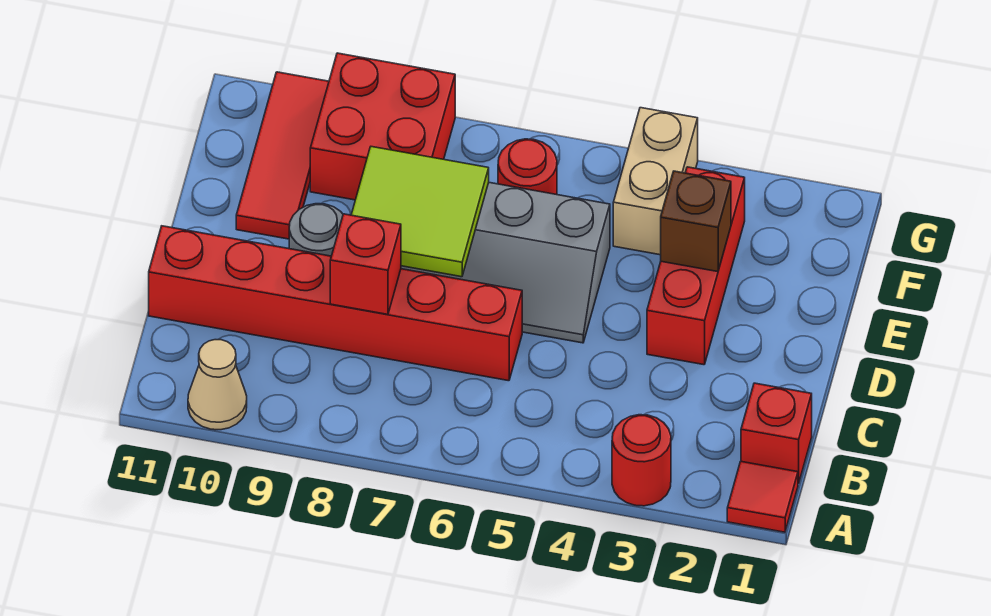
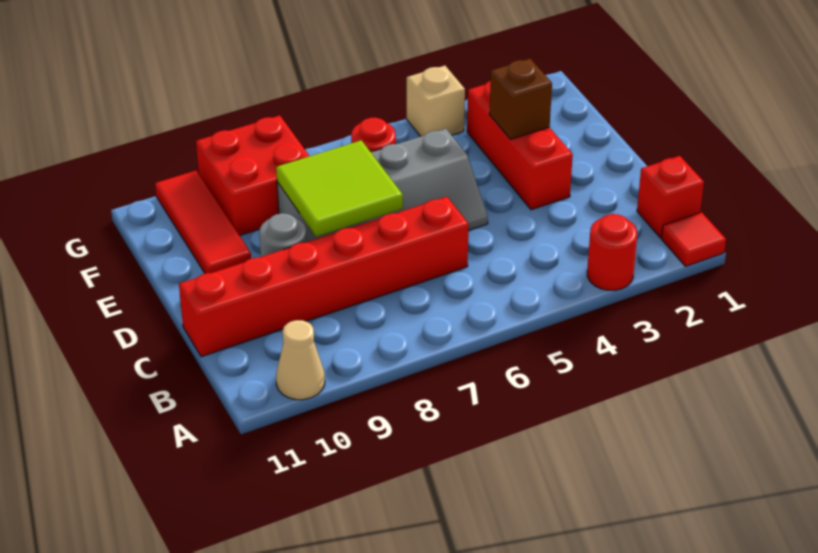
red 1x1 brick [330,214,401,314] -> none
tan 1x2 brick [613,108,698,255] -> tan 1x1 brick [407,66,465,137]

